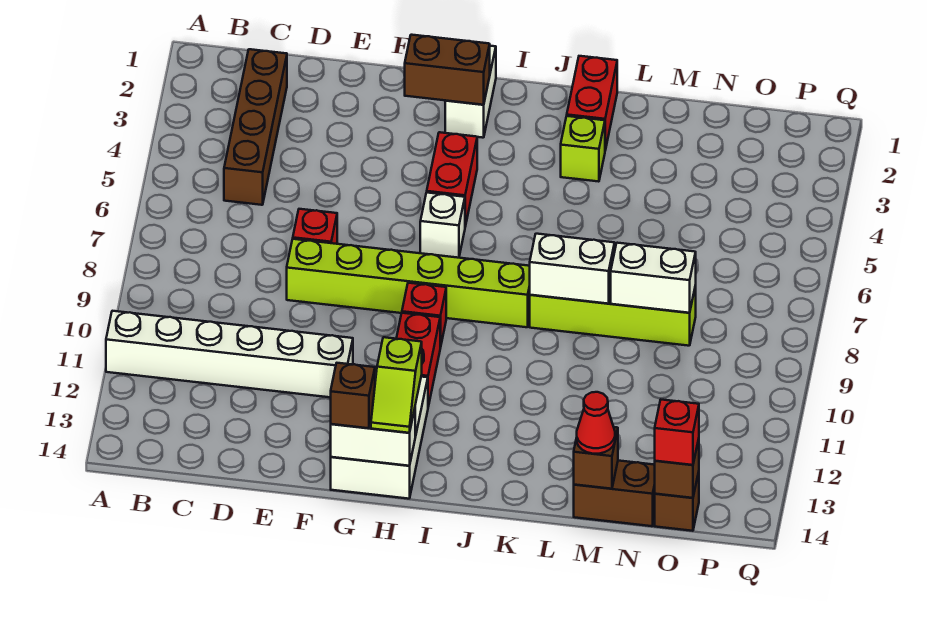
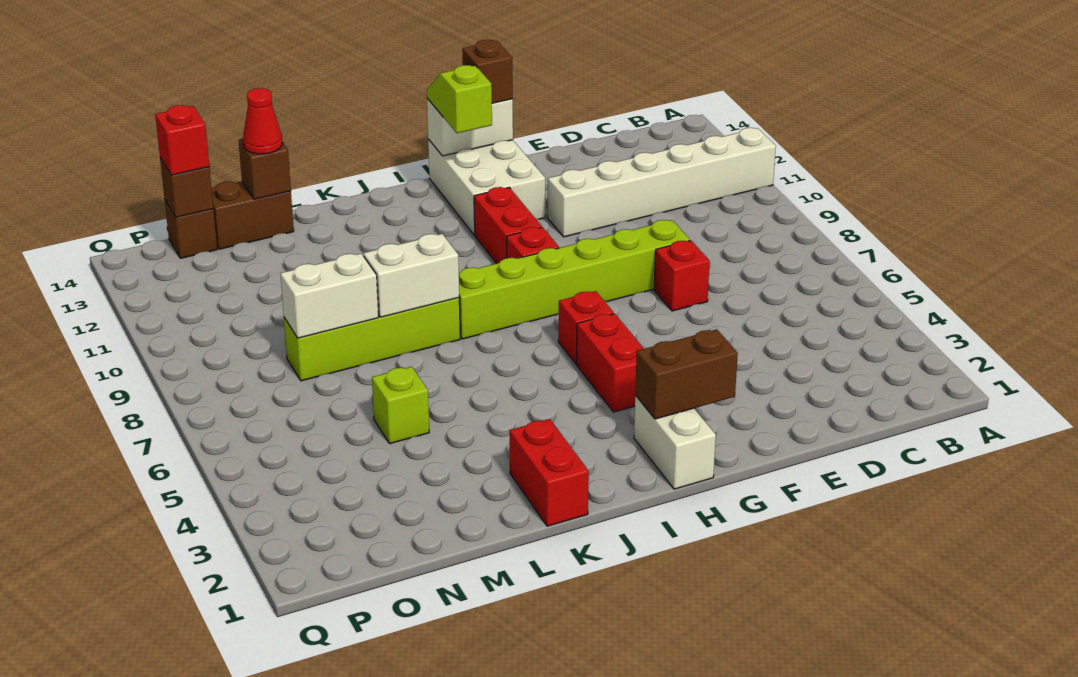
brown 1x4 brick [224,49,287,205] -> none
white 1x1 brick [420,193,465,258] -> red 1x1 brick [558,291,614,364]
lime 1x1 brick [561,116,605,182] -> lime 1x1 brick moved to [372,367,429,444]

